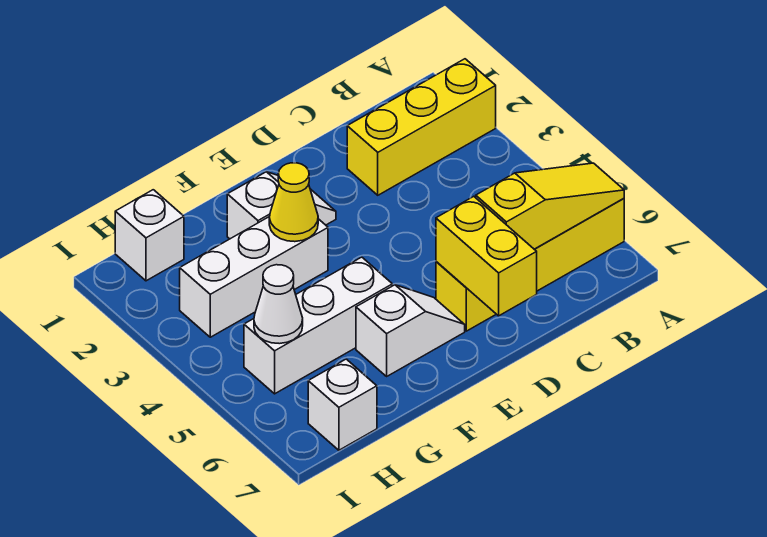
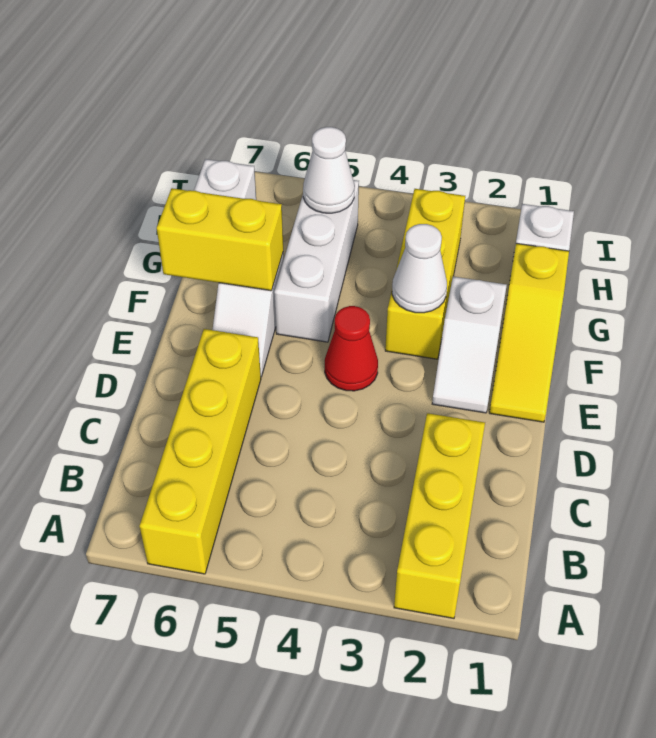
yellow 1x3 slope [476,163,624,249] -> yellow 1x3 slope moved to [489,243,569,422]
yellow 1x2 brick [436,196,537,316] -> yellow 1x2 brick moved to [157,188,283,291]
none -> red 1x1 cone [325,306,378,391]
white 1x3 brick [180,216,328,337] -> yellow 1x3 brick [385,189,465,359]
yellow 1x1 cone [269,163,318,242] -> white 1x1 cone [392,224,447,313]

